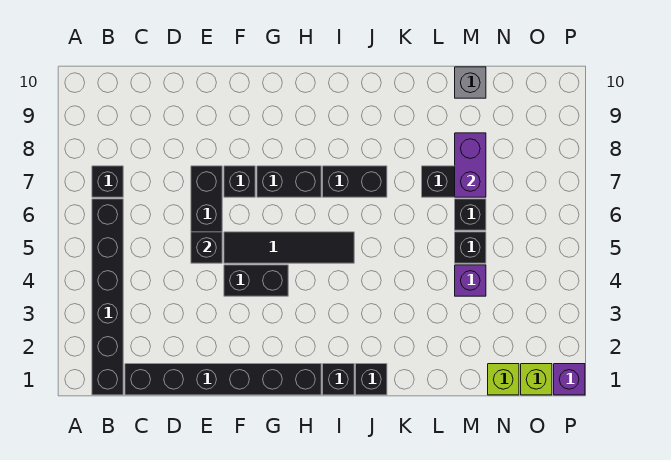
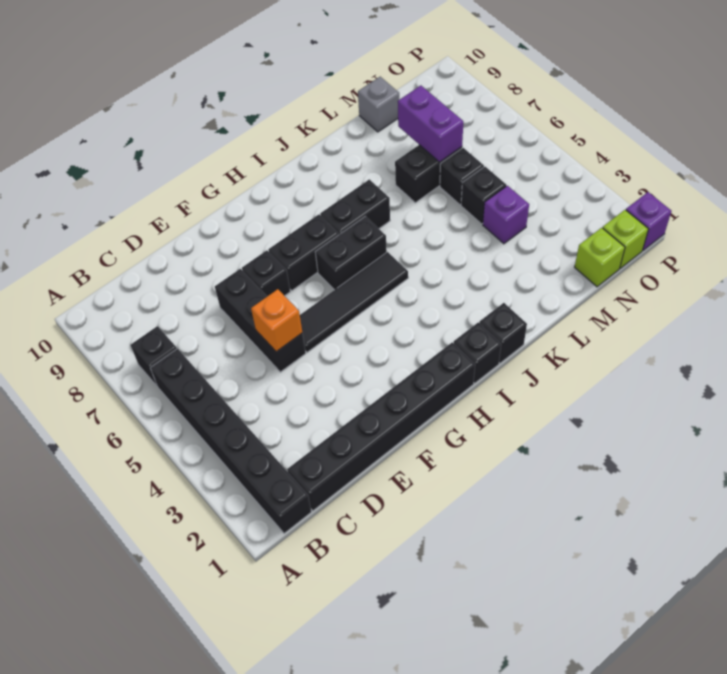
black 1x1 brick [191,232,222,263] -> orange 1x1 brick [251,289,302,352]
black 1x2 brick [224,265,288,296] -> black 1x2 brick moved to [315,217,387,290]

